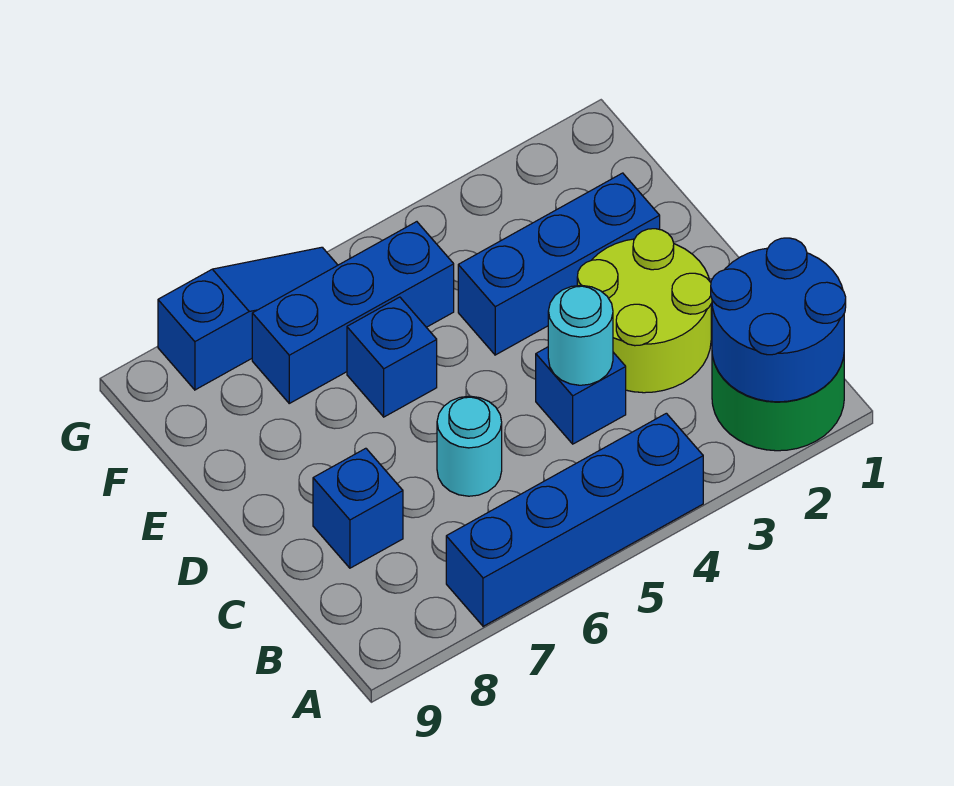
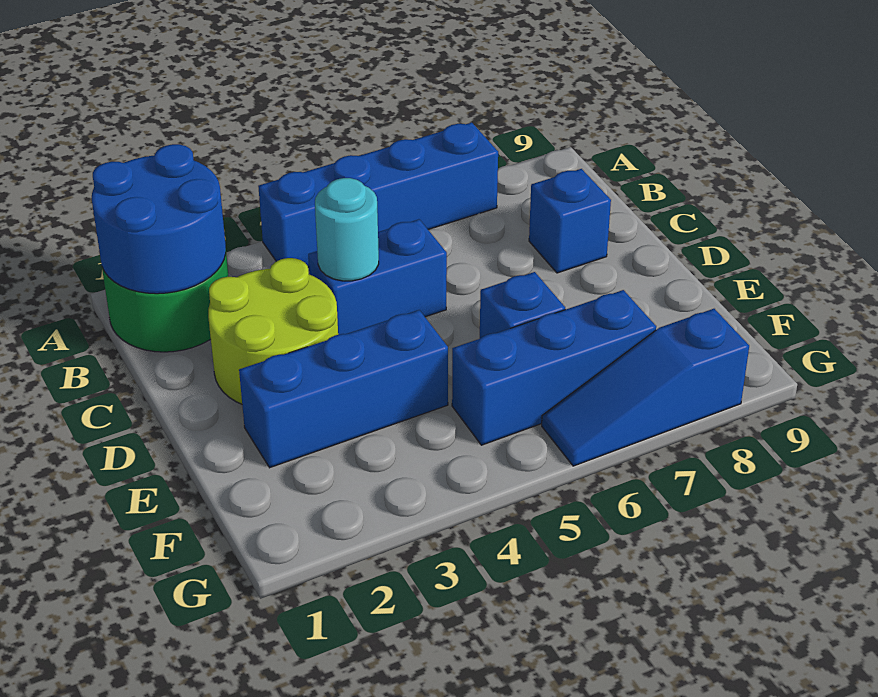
blue 1x1 brick [536,347,626,444] -> blue 1x2 brick [308,219,447,335]
cyan 1x1 round brick [437,396,502,496] -> none

